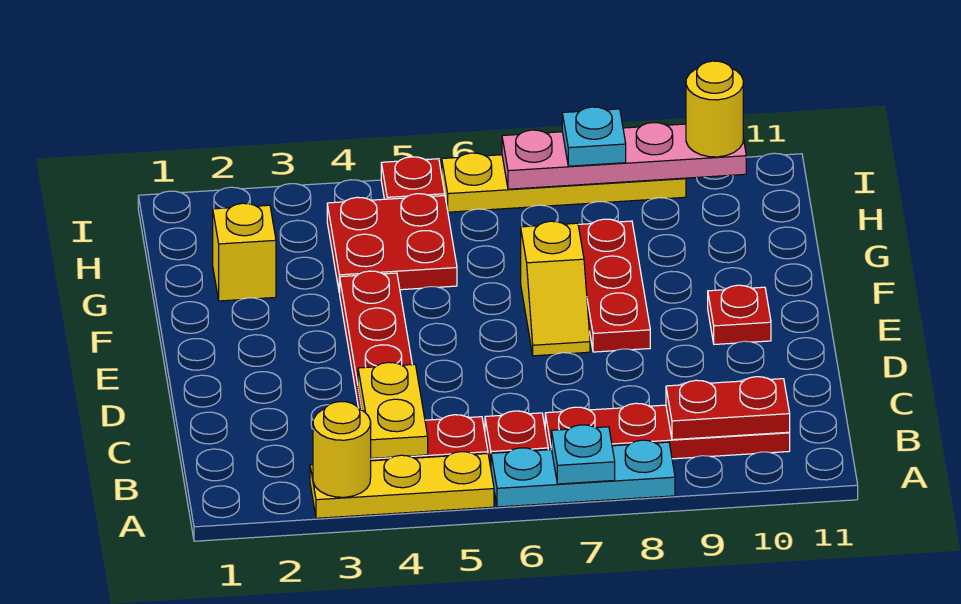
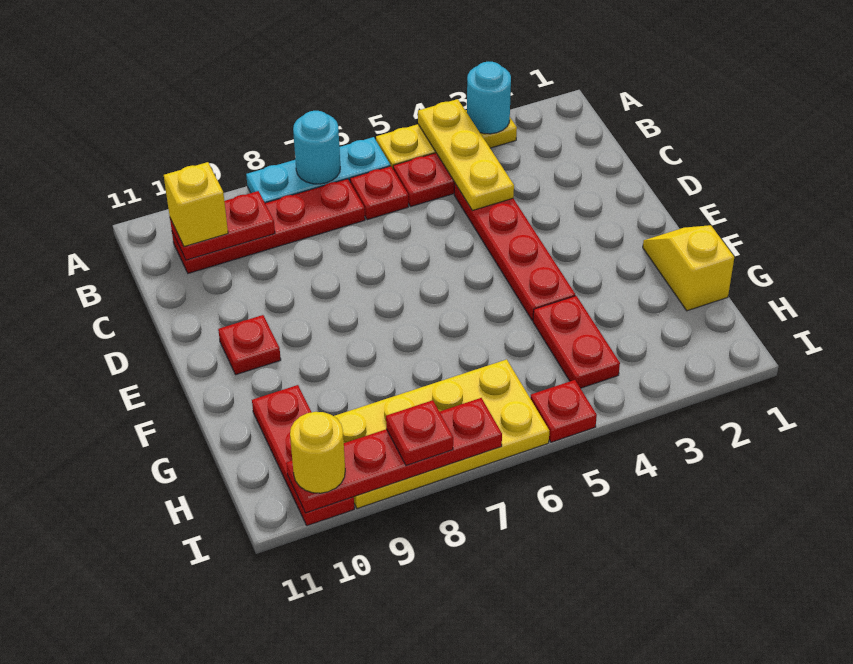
yellow 1x1 round brick [313,402,371,497] -> cyan 1x1 round brick [467,62,511,134]
cyan 1x1 plate [551,425,615,484] -> cyan 1x1 round brick [293,111,340,184]
yellow 1x2 plate [358,362,428,458] -> yellow 1x3 plate [418,99,514,211]
yellow 1x2 slope [521,221,590,356] -> yellow 1x2 slope moved to [643,225,734,311]
red 1x3 plate [578,219,650,352] -> red 1x3 plate moved to [252,385,354,526]
yellow 1x1 brick [213,203,276,301] -> yellow 1x1 brick moved to [164,162,228,247]
red 2x2 plate [327,194,457,293] -> red 1x2 plate [533,296,620,388]
yellow 1x4 plate [442,153,686,212] -> yellow 2x4 plate [334,359,549,509]
pink 1x4 plate [502,123,746,189] -> red 1x4 plate [286,398,502,513]
cyan 1x1 plate [562,107,626,166] -> red 1x1 plate [386,400,453,466]

